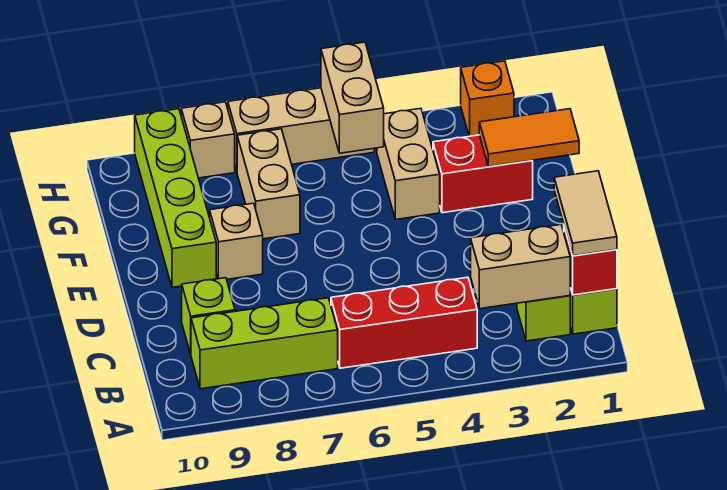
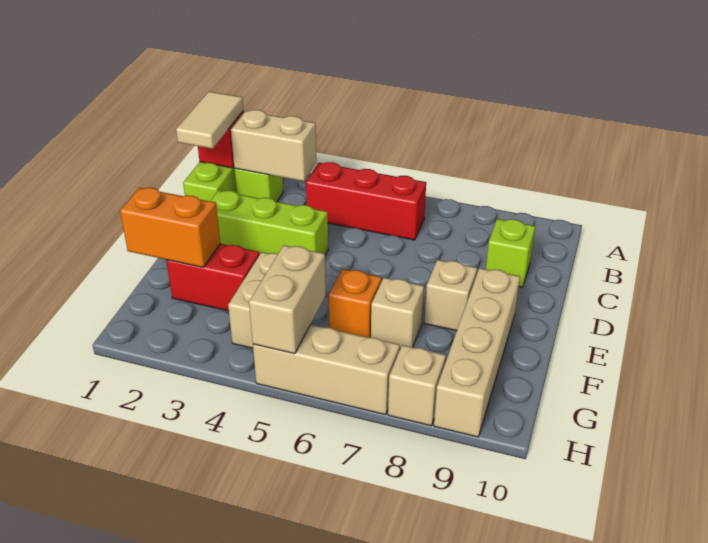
lime 1x3 brick [191,298,338,389] -> lime 1x3 brick moved to [210,191,328,254]
lime 1x4 brick [135,109,216,287] -> tan 1x4 brick [434,268,520,437]
orange 1x2 tile [479,109,579,167] -> orange 1x2 brick [120,188,220,267]
tan 1x2 brick [237,129,300,239] -> tan 1x1 brick [371,278,424,349]
orange 1x1 brick [461,61,514,136] -> orange 1x1 brick moved to [329,269,382,338]

